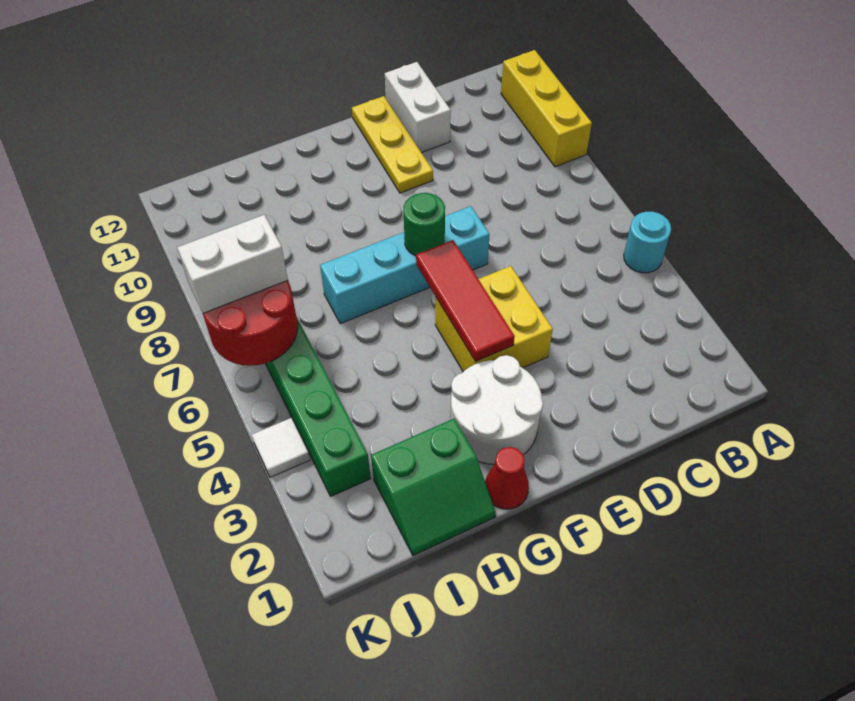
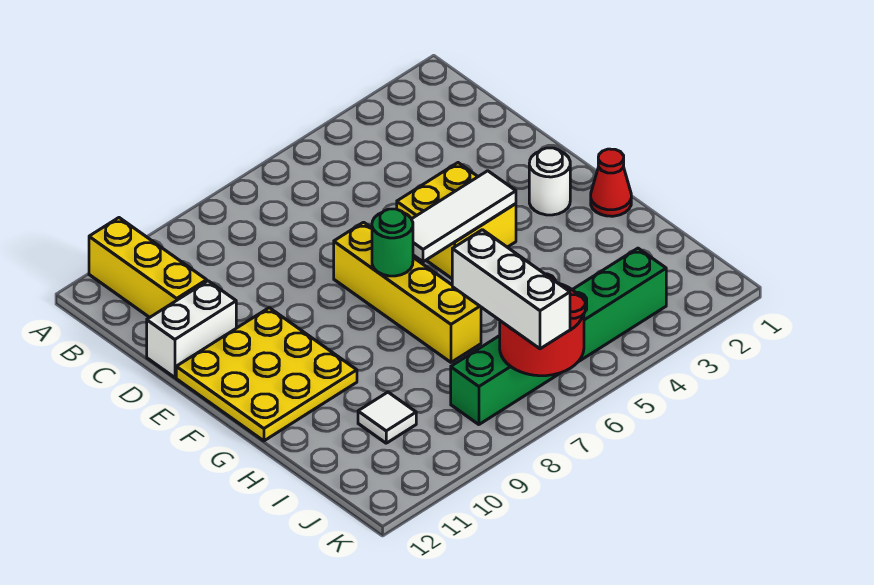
cyan 1x1 round brick [624,212,671,273] -> none
yellow 1x3 brick [501,50,592,167] -> yellow 1x3 brick turned to [89,218,207,318]
cyan 1x4 brick [320,206,490,324] -> yellow 1x4 brick [334,222,481,362]
yellow 1x3 plate [352,96,433,193] -> yellow 3x3 plate [176,308,357,441]
white 2x2 round brick [450,355,543,464] -> white 1x1 round brick [529,148,570,215]
red 1x3 tile [416,240,515,362] -> white 1x3 tile [412,171,516,262]
green 2x2 slope [371,419,496,555] -> none
white 1x2 brick [177,215,288,313] -> white 1x3 brick [452,230,570,349]
white 1x1 tile [252,418,310,477] -> white 1x1 tile moved to [358,392,416,443]

